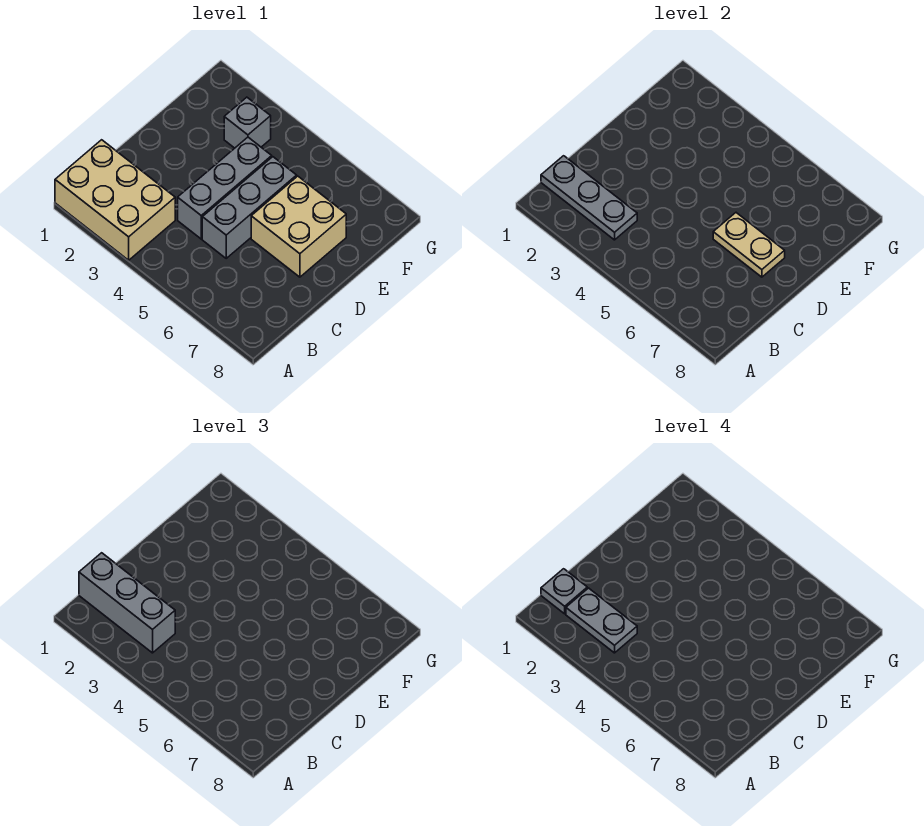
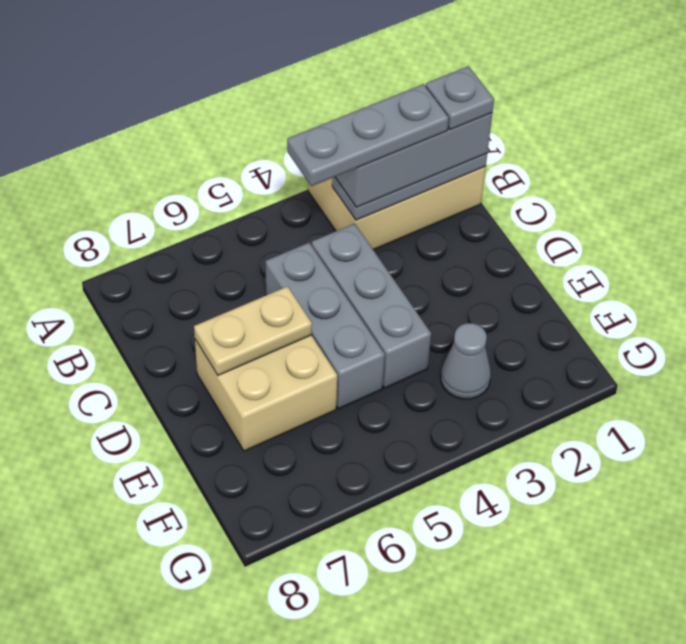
grey 1x2 plate [566,588,637,653] -> grey 1x3 plate [287,84,449,186]
grey 1x1 brick [224,97,271,148] -> grey 1x1 cone [440,323,491,399]

